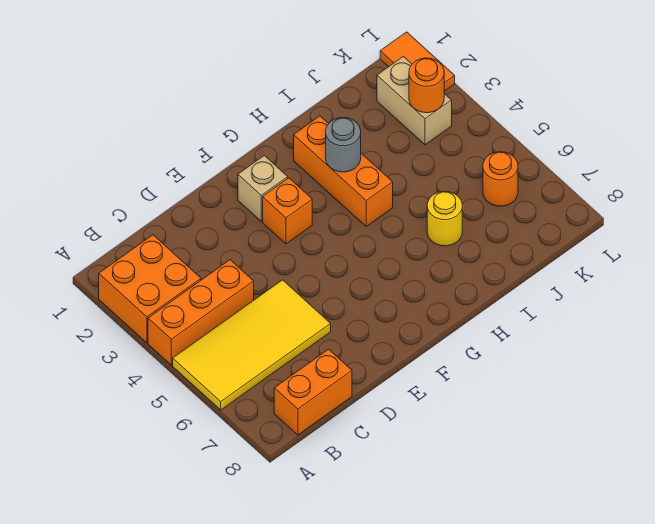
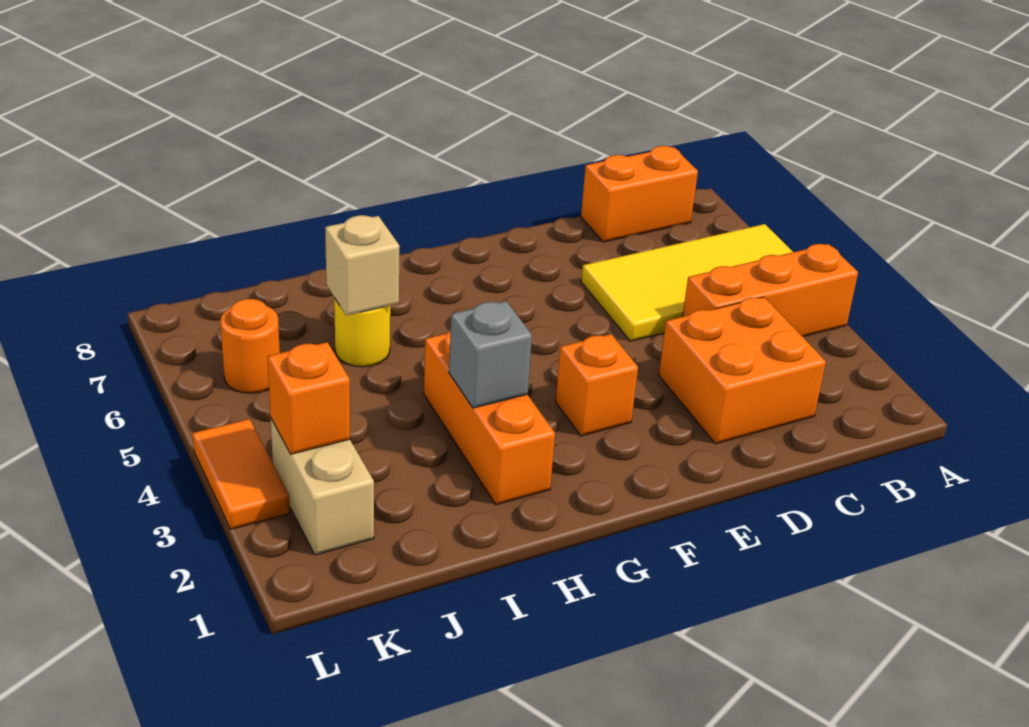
orange 2x2 brick [99,235,201,343] -> orange 2x2 brick moved to [659,297,826,444]
tan 1x1 brick [238,156,288,221] -> tan 1x1 brick moved to [325,215,399,315]
grey 1x1 round brick [326,118,361,172] -> grey 1x1 brick [449,301,532,408]
orange 1x1 round brick [409,58,444,113] -> orange 1x1 brick [268,342,350,454]
orange 1x2 tile [380,32,455,91] -> orange 1x2 tile moved to [192,419,290,529]

